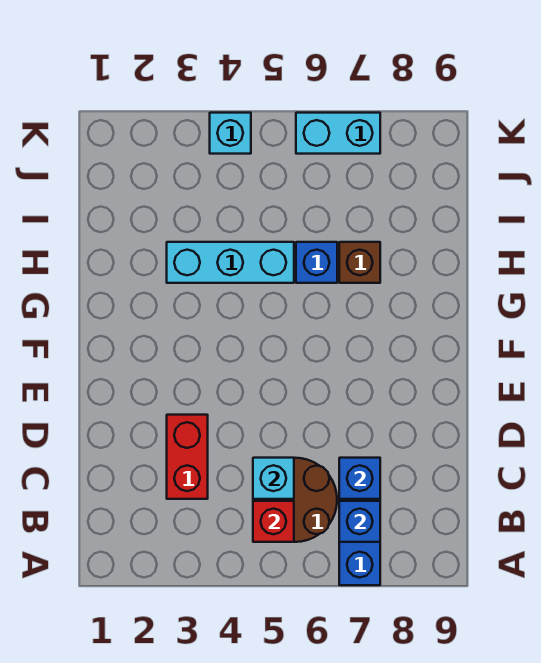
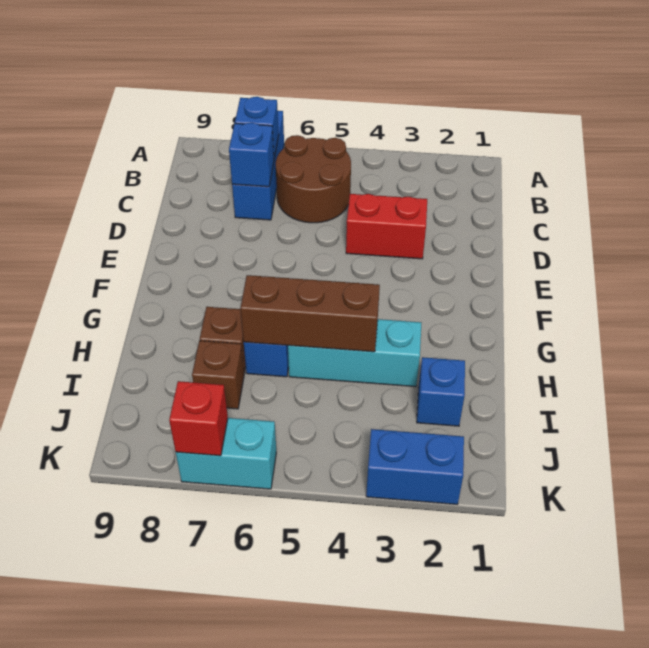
red 1x1 brick [253,501,294,542] -> red 1x1 brick moved to [169,381,228,456]
red 1x2 brick [167,415,208,499] -> red 1x2 brick turned to [346,194,427,259]
cyan 1x1 brick [253,458,294,499] -> none
none -> brown 1x3 brick [240,275,380,352]
none -> blue 1x1 brick [417,357,465,426]
none -> brown 1x1 brick [192,341,244,409]
none -> blue 1x2 brick [366,429,464,504]
cyan 1x1 brick [210,113,251,154] -> none

